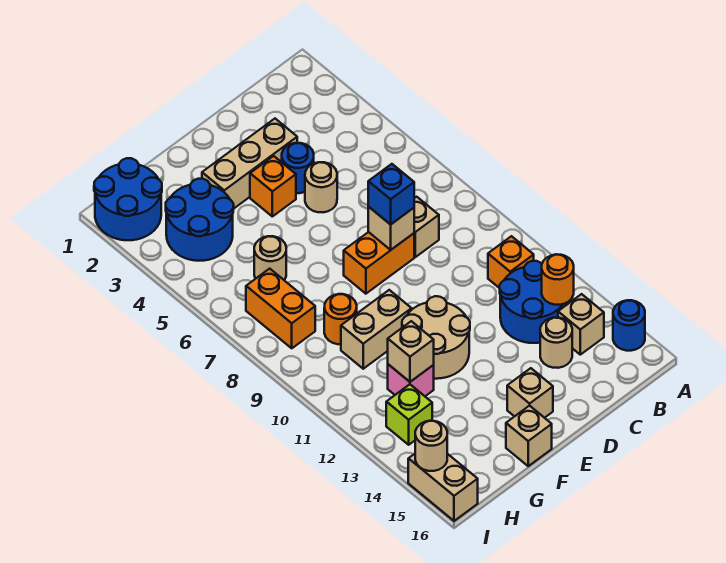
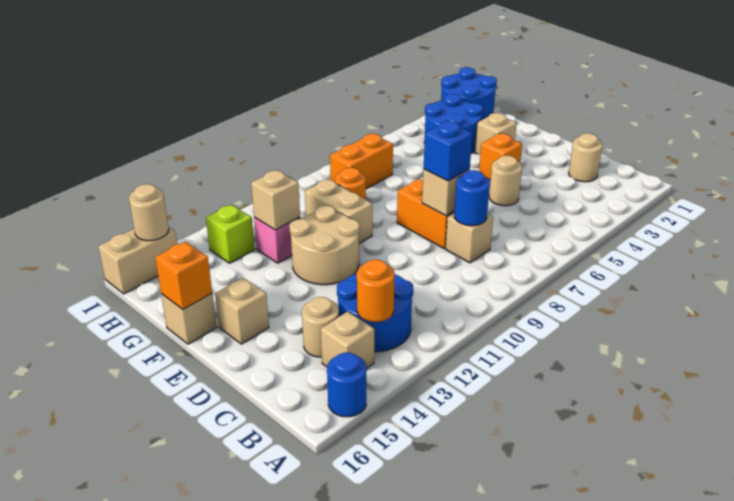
orange 1x1 brick [488,236,534,288] -> orange 1x1 brick moved to [155,242,212,309]
tan 1x3 brick [202,119,297,208] -> tan 1x1 brick [475,113,517,155]
blue 1x1 round brick [282,143,314,193] -> blue 1x1 round brick moved to [454,170,490,226]
tan 1x1 round brick [254,236,286,280] -> tan 1x1 round brick moved to [569,133,603,182]

